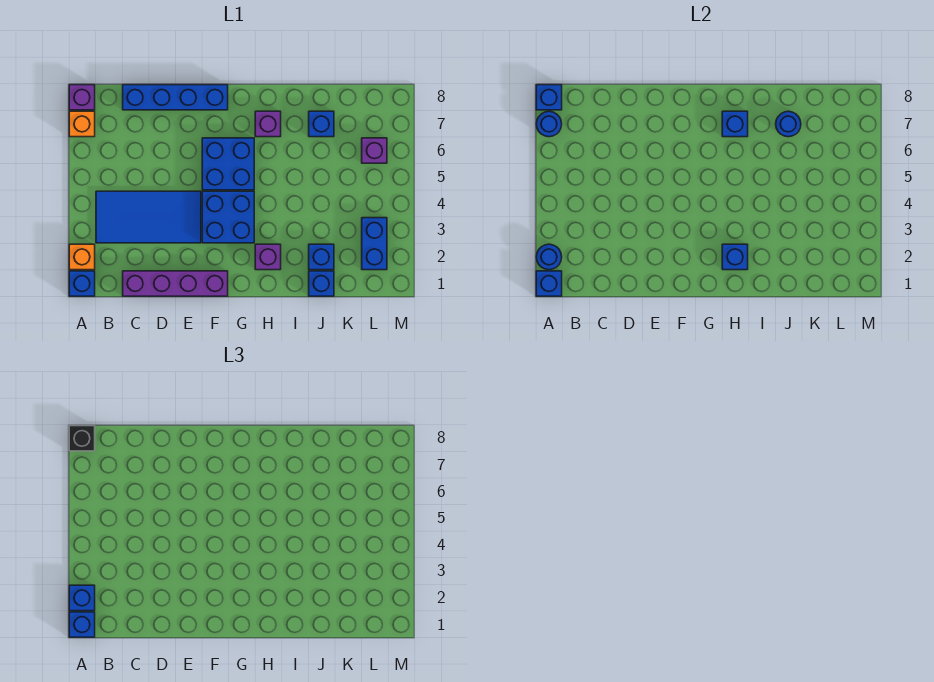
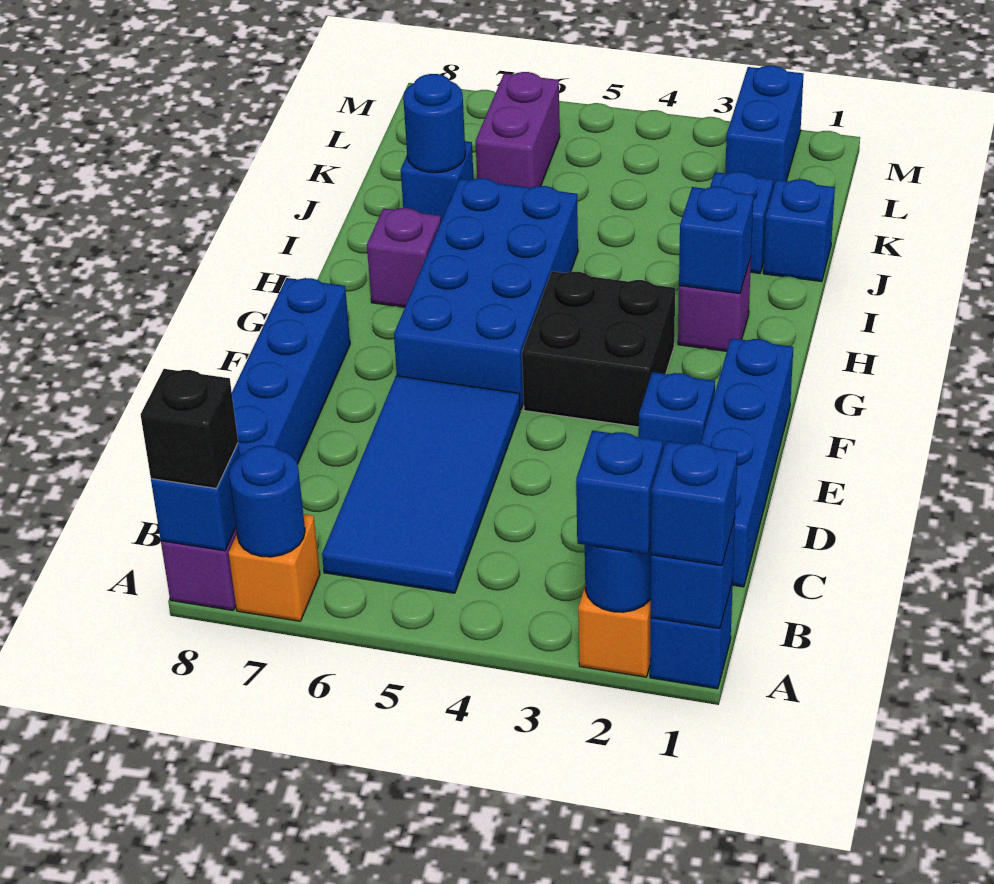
blue 2x4 tile [96,191,201,243] -> blue 2x4 tile moved to [322,376,520,593]
purple 1x4 brick [123,271,228,296] -> blue 1x4 brick [701,338,793,587]
blue 2x2 brick [202,191,254,243] -> black 2x2 brick [522,271,675,427]
blue 2x2 brick [202,138,254,190] -> blue 2x4 brick [394,178,578,410]
blue 1x1 brick [722,111,748,137] -> blue 1x1 brick moved to [639,372,715,450]
blue 1x2 brick [362,218,387,270] -> blue 1x2 brick turned to [725,66,804,189]
purple 1x1 brick [362,138,387,163] -> purple 1x2 brick [475,72,560,188]

